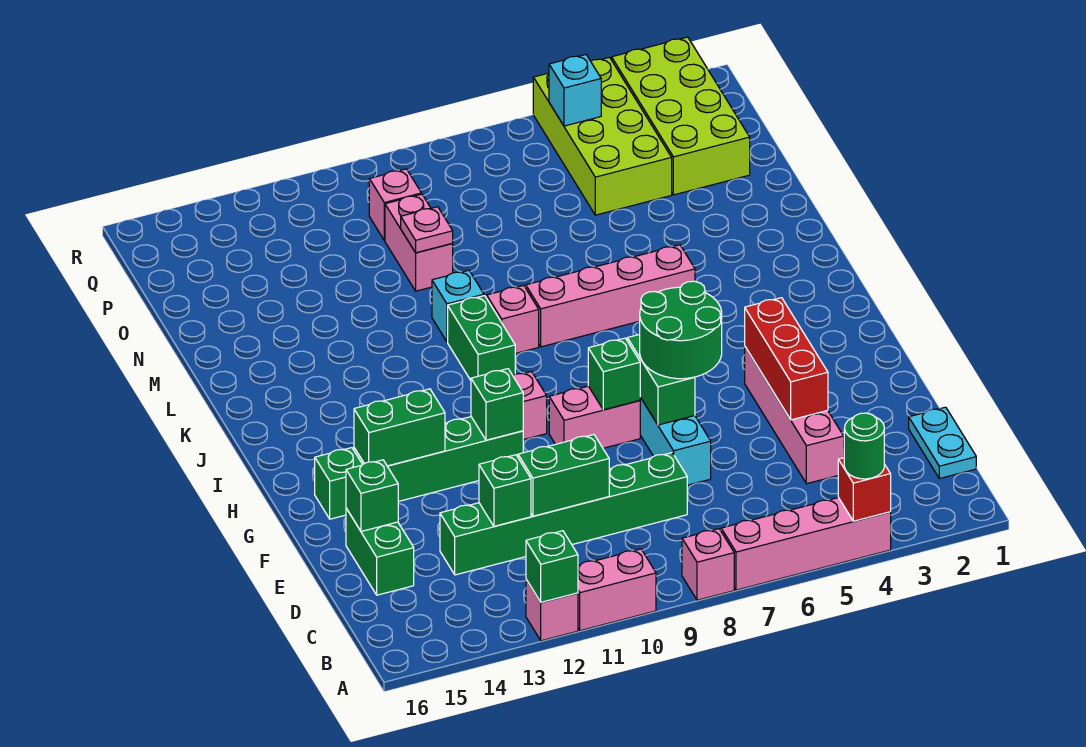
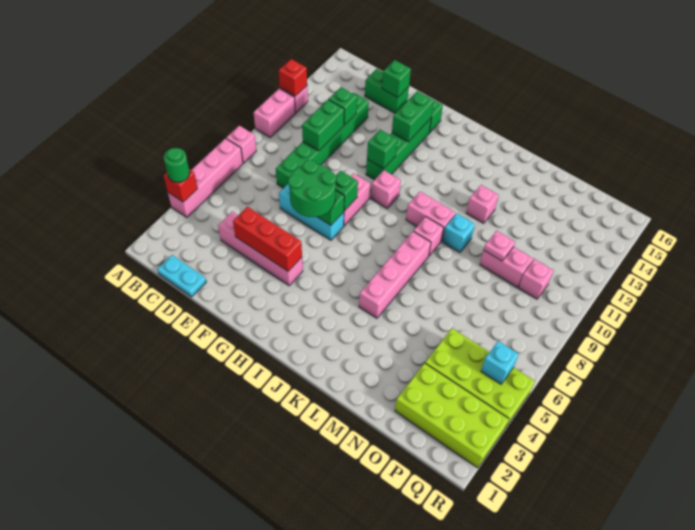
green 1x1 brick [526,531,578,602] -> red 1x1 brick [279,59,307,96]
green 1x2 brick [448,296,515,380] -> pink 1x2 brick [406,192,456,241]
none -> pink 1x1 brick [466,185,498,223]

